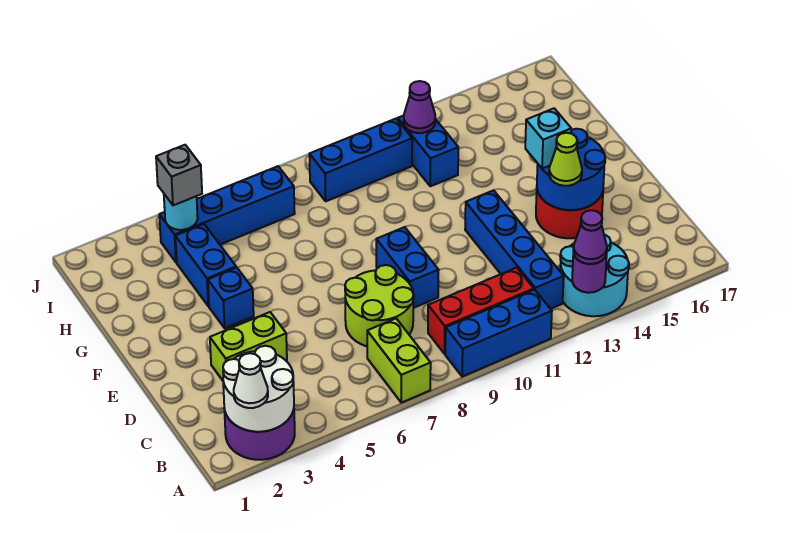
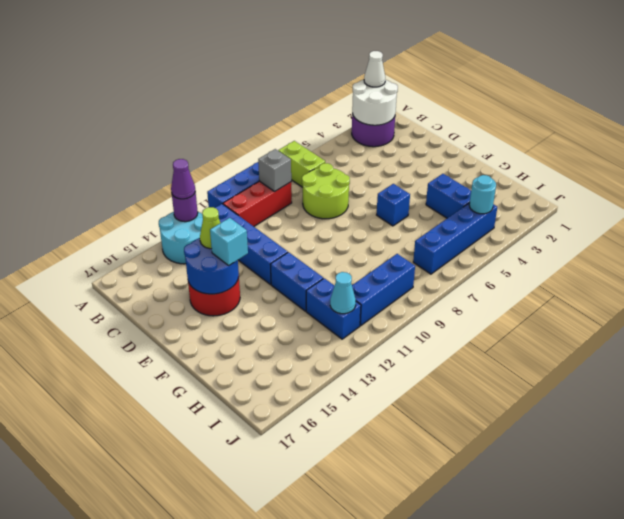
lime 1x2 brick [210,312,287,381] -> none
blue 1x2 brick [376,227,439,308] -> blue 1x2 brick moved to [270,252,323,311]
blue 1x1 brick [208,268,254,328] -> blue 1x1 brick moved to [377,184,410,226]
grey 1x1 brick [156,145,202,205] -> grey 1x1 brick moved to [258,149,291,192]
purple 1x1 cone [404,81,435,133] -> cyan 1x1 cone [330,272,356,314]

